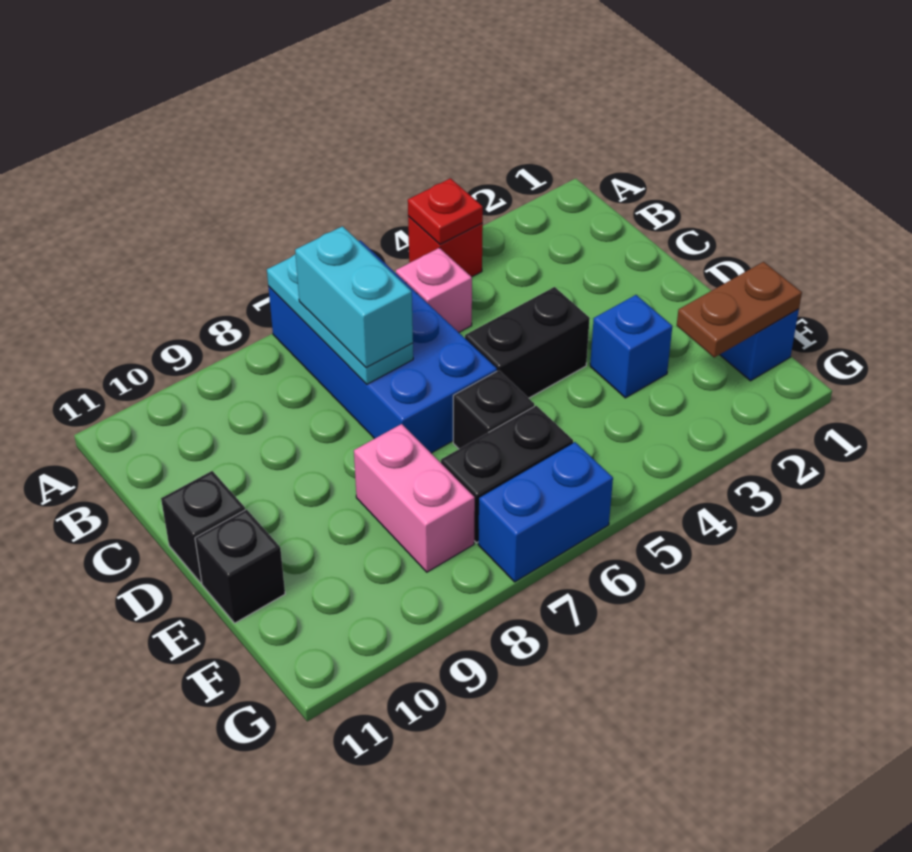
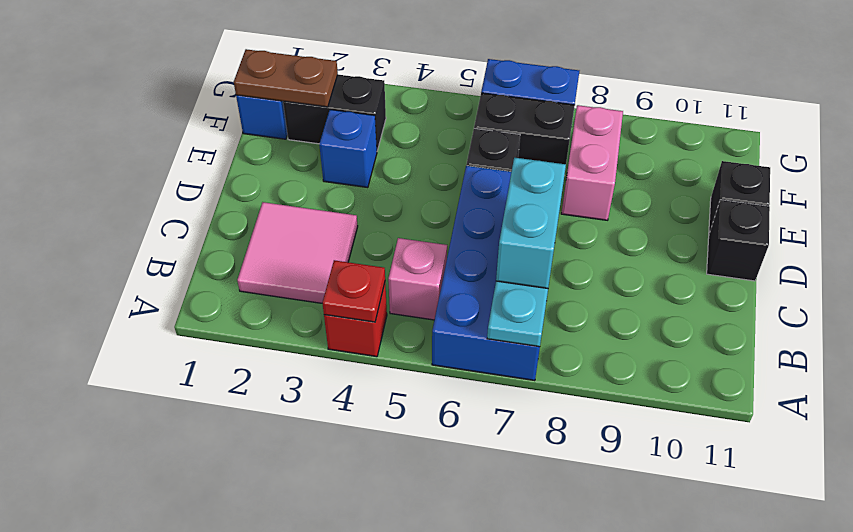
none -> pink 2x2 tile [237,202,358,303]
black 1x2 brick [465,287,590,398] -> black 1x2 brick moved to [283,75,386,151]

